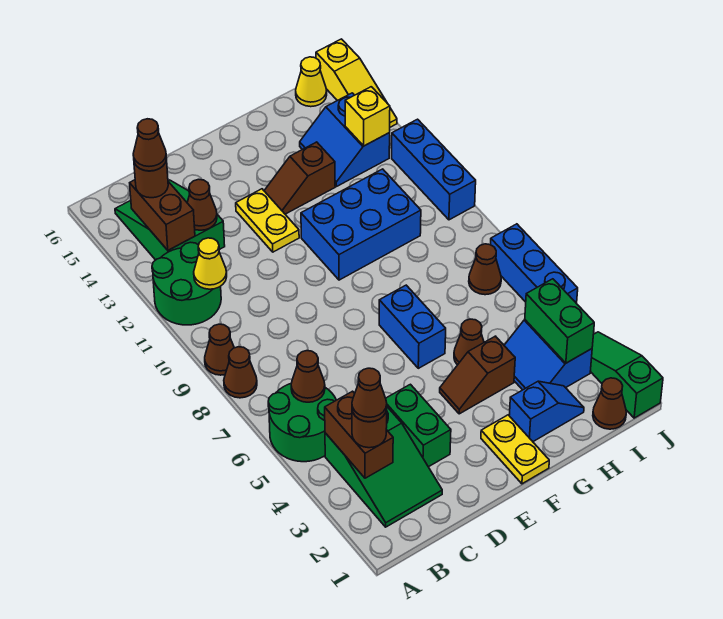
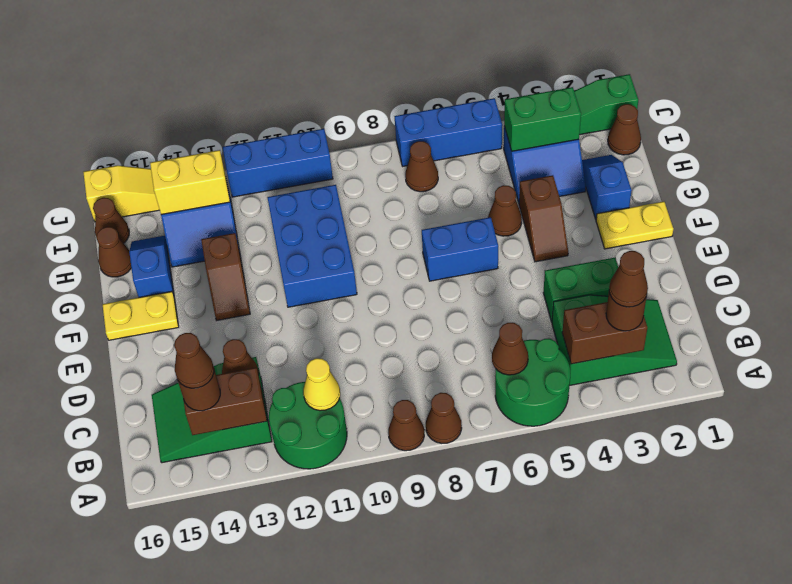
yellow 1x2 plate [236,189,299,252] -> yellow 1x2 plate moved to [103,291,179,340]
none -> blue 1x2 slope [129,236,174,297]
none -> brown 1x1 cone [96,227,131,277]
yellow 1x1 brick [345,87,390,146] -> yellow 1x2 brick [150,150,230,214]
yellow 1x1 cone [296,57,327,107] -> brown 1x1 cone [93,198,129,243]

